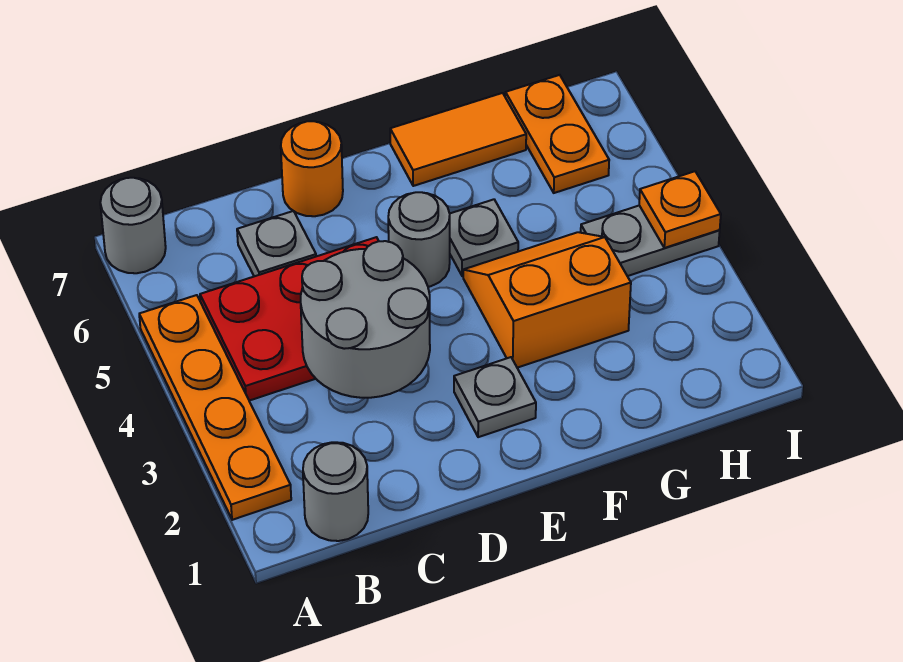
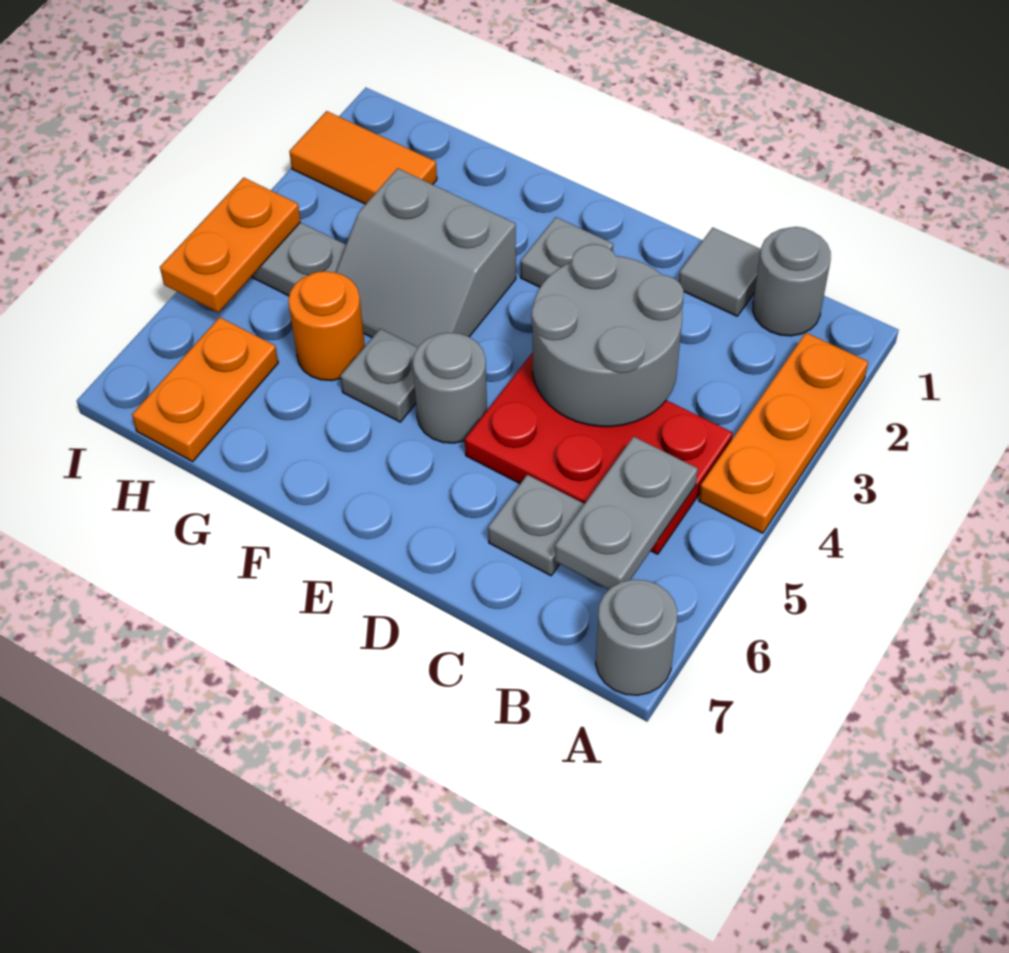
orange 1x4 plate [139,295,291,520] -> orange 1x3 plate [699,333,868,533]
none -> grey 1x2 plate [555,437,698,589]
none -> grey 1x1 tile [679,228,761,316]
orange 1x1 round brick [281,121,343,216] -> orange 1x1 round brick moved to [288,271,365,381]
orange 2x2 slope [463,232,631,368] -> grey 2x2 slope [336,168,516,347]
orange 1x2 tile [390,93,526,186] -> orange 1x2 tile moved to [289,111,437,204]
orange 1x1 plate [639,171,721,248] -> orange 1x2 plate [160,178,301,313]

